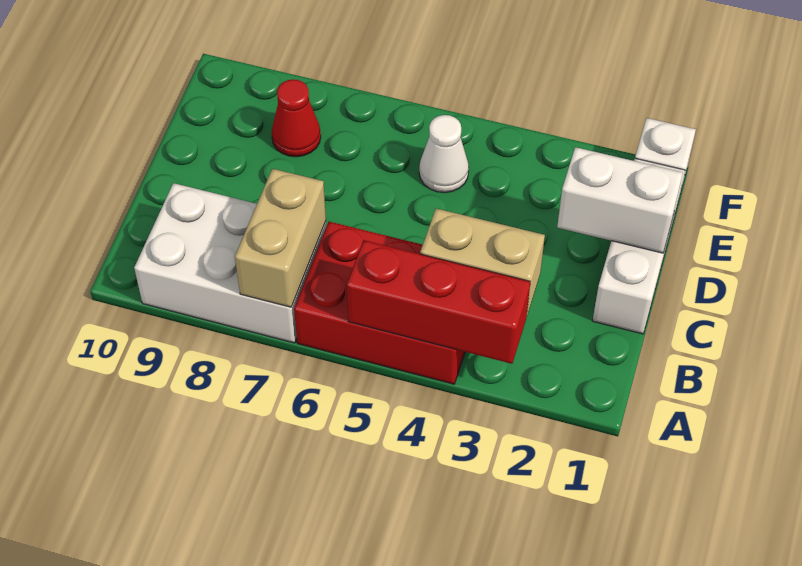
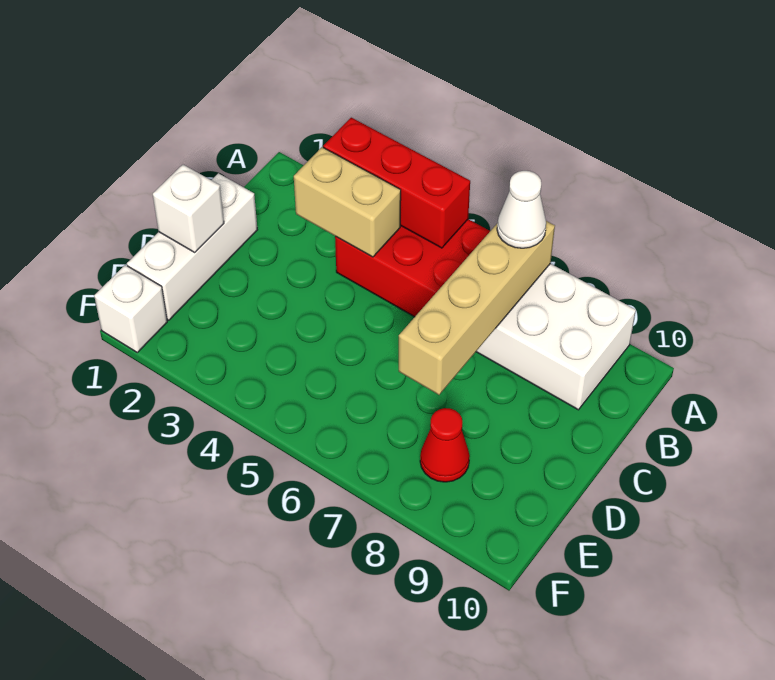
tan 1x2 brick [235,169,326,307] -> tan 1x4 brick [399,221,555,395]
white 1x2 brick [557,147,683,253] -> white 1x1 brick [153,165,224,252]
white 1x1 cone [419,115,469,193] -> white 1x1 cone moved to [497,171,546,248]

